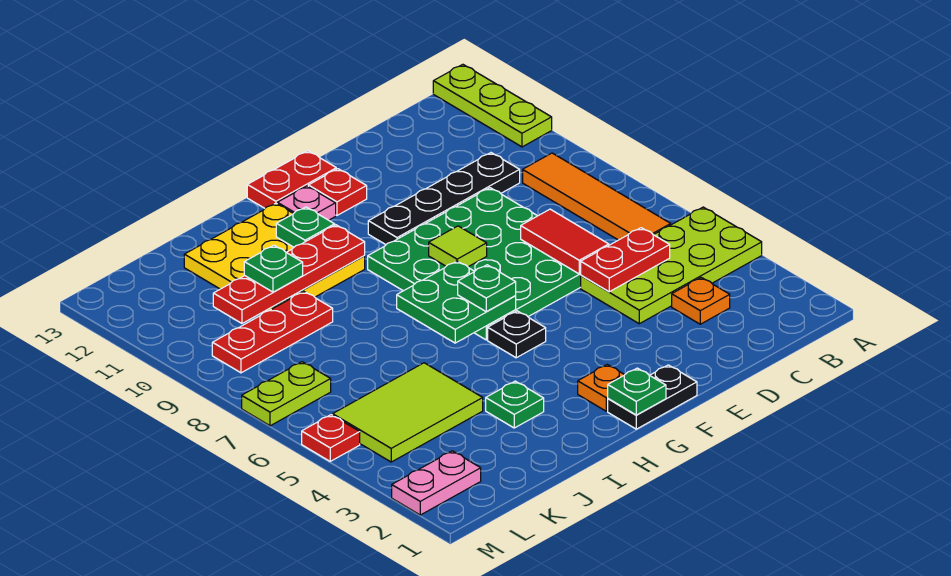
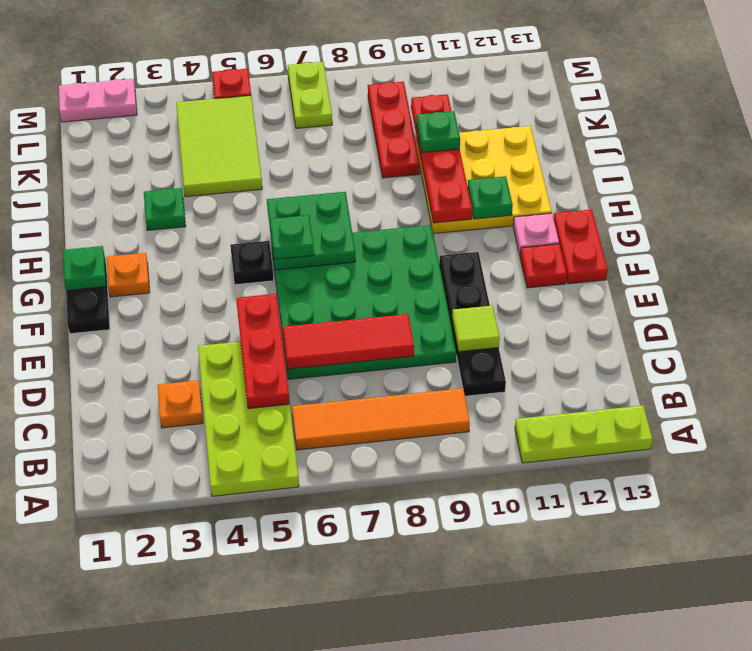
red 1x2 plate [580,228,670,292] -> red 1x3 plate [236,294,290,409]
red 1x2 tile [521,209,609,274] -> red 1x3 tile [283,314,414,369]
lime 1x1 tile [429,226,487,267] -> lime 1x1 tile moved to [452,306,500,352]
pink 1x2 plate [392,451,481,515] -> pink 1x2 plate turned to [59,79,137,122]

